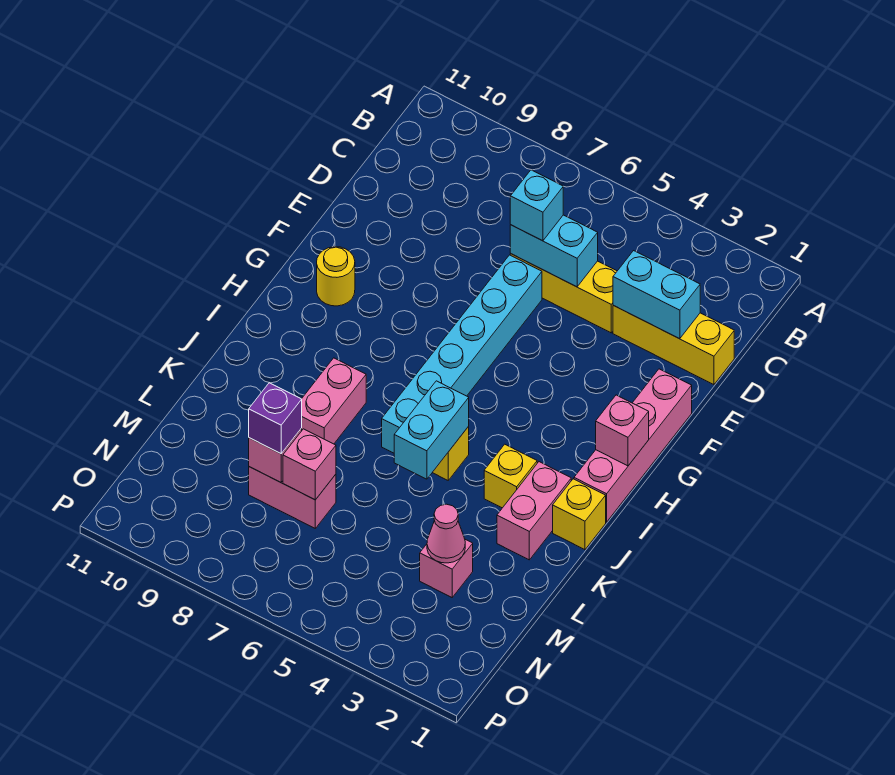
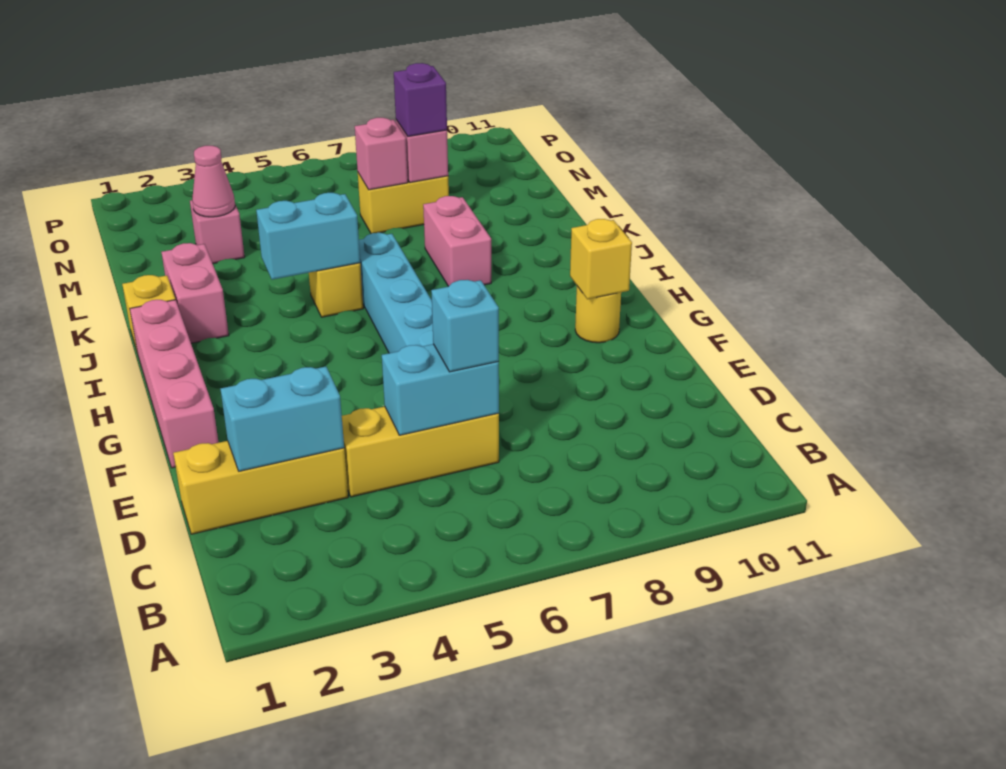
pink 1x1 brick [596,395,649,466] -> none
yellow 1x1 brick [484,444,537,508] -> yellow 1x1 brick moved to [570,219,632,299]
cyan 1x2 brick [394,381,469,479] -> cyan 1x2 brick turned to [256,193,360,280]
pink 1x2 brick [249,467,336,528] -> yellow 1x2 brick [358,173,449,233]

